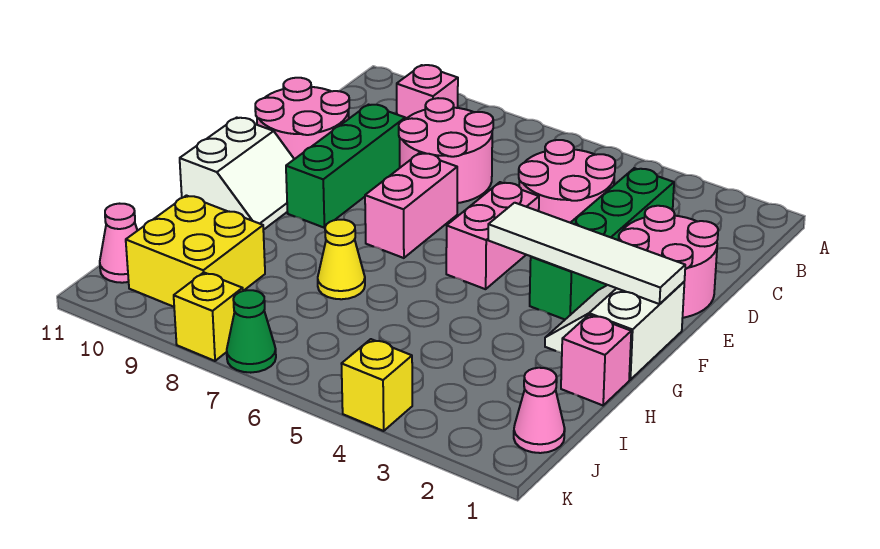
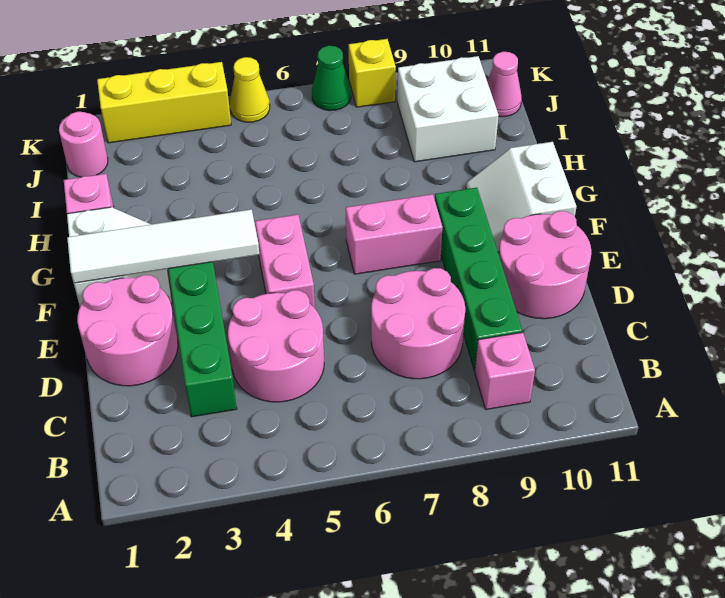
green 1x3 brick [286,105,405,228] -> green 1x4 brick [435,188,522,370]
pink 1x2 brick [365,153,457,258] -> pink 1x2 brick turned to [346,194,443,274]
yellow 1x1 cone [318,220,365,299] -> yellow 1x1 cone moved to [230,57,270,122]
yellow 2x2 brick [126,196,265,307] -> white 2x2 brick [397,56,499,162]
pink 1x1 cone [514,368,565,453] -> pink 1x1 round brick [59,112,108,177]
yellow 1x1 brick [342,339,412,431] -> yellow 1x3 brick [97,62,231,143]

